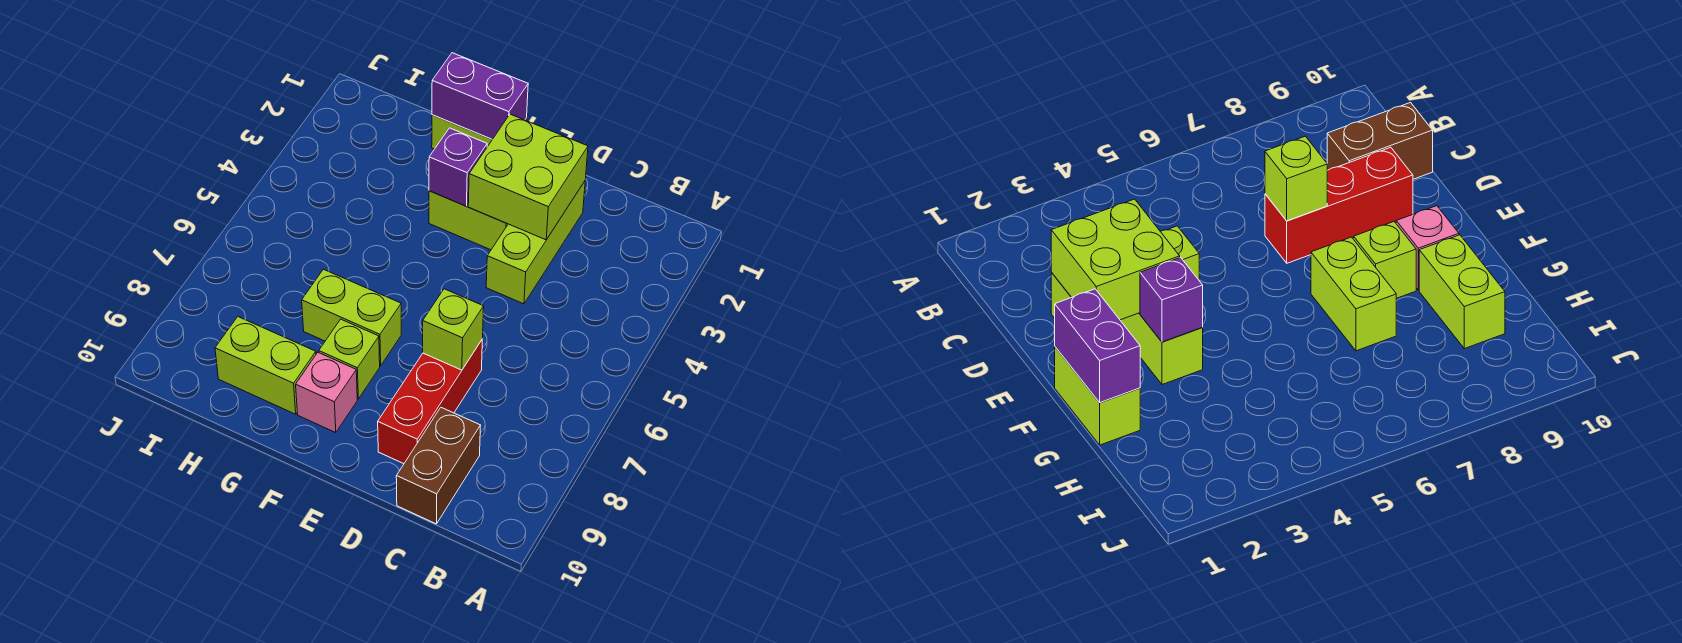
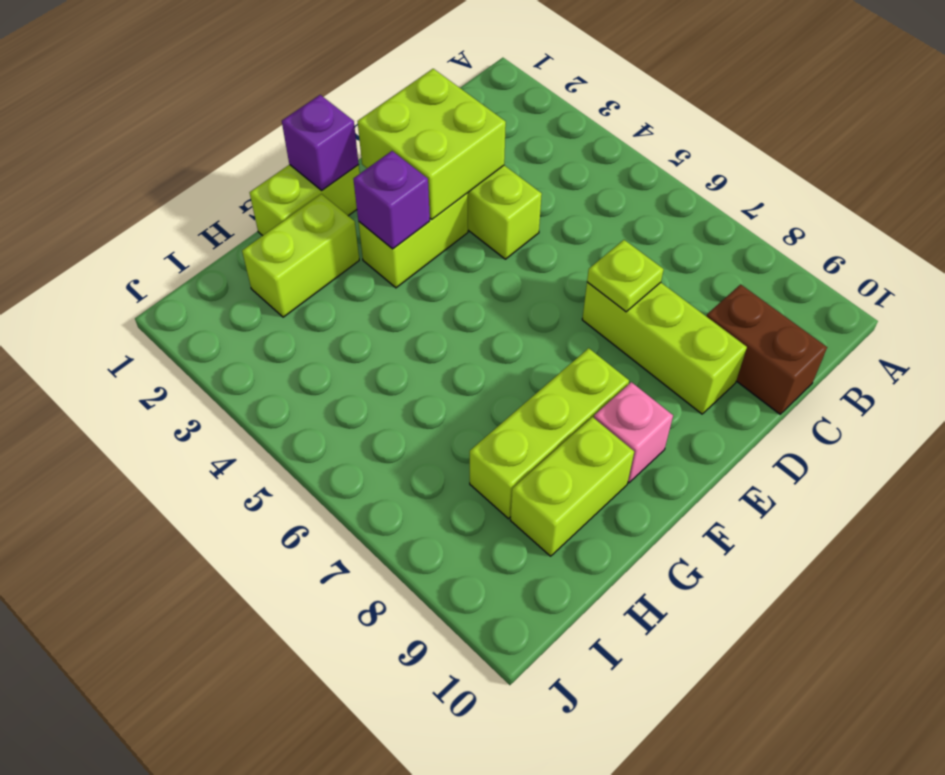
red 1x3 brick [378,340,482,464] -> lime 1x3 brick [582,282,747,414]
lime 1x1 brick [423,289,484,370] -> lime 1x1 plate [587,240,664,312]
purple 1x2 brick [432,53,528,139] -> purple 1x1 brick [282,95,359,190]
lime 1x2 brick [302,269,401,366] -> lime 1x2 brick moved to [242,194,359,317]
lime 1x1 brick [319,319,380,399] -> lime 1x3 brick [470,348,629,519]

